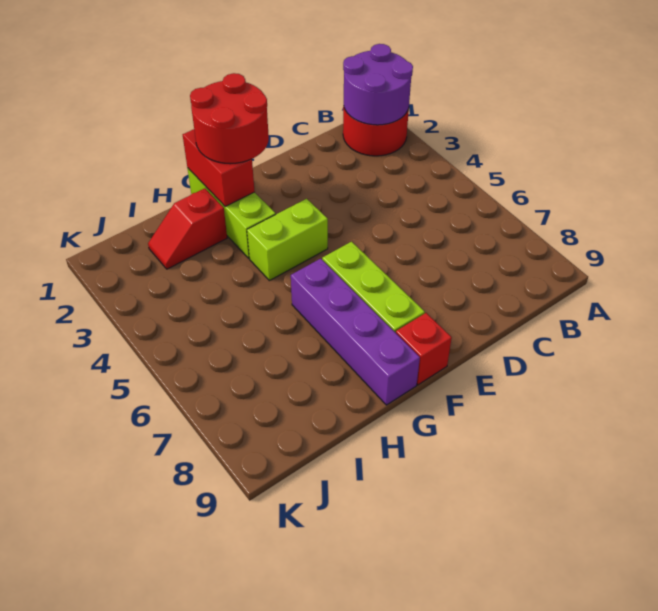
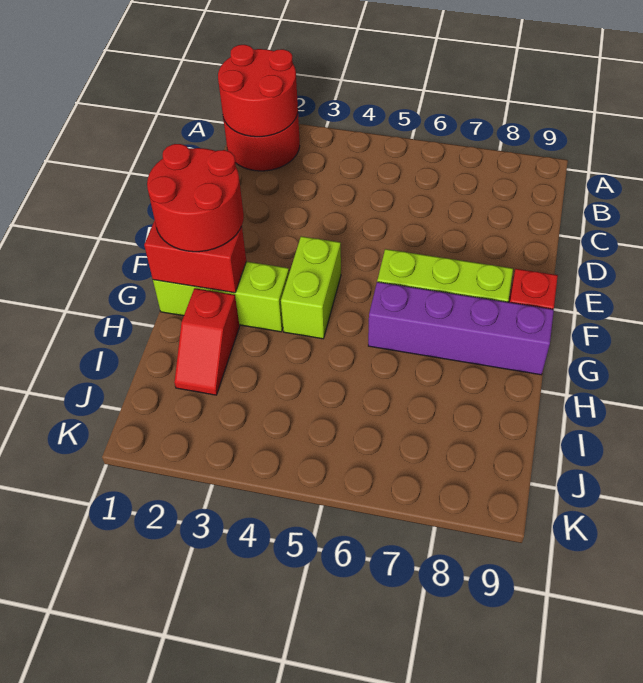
purple 2x2 round brick [343,44,413,125] -> red 2x2 round brick [218,45,298,137]

